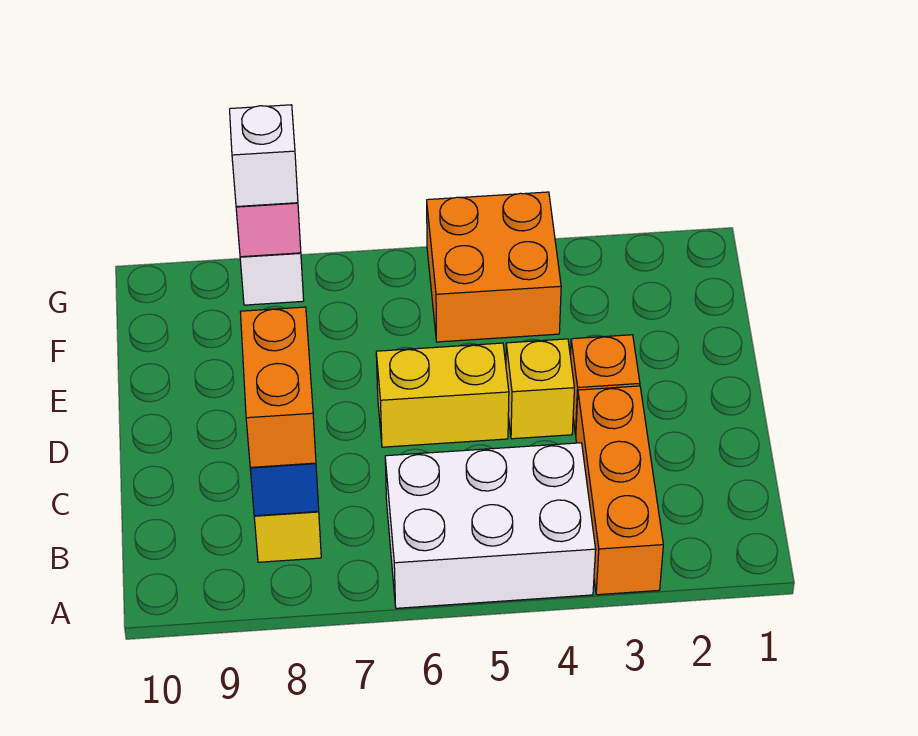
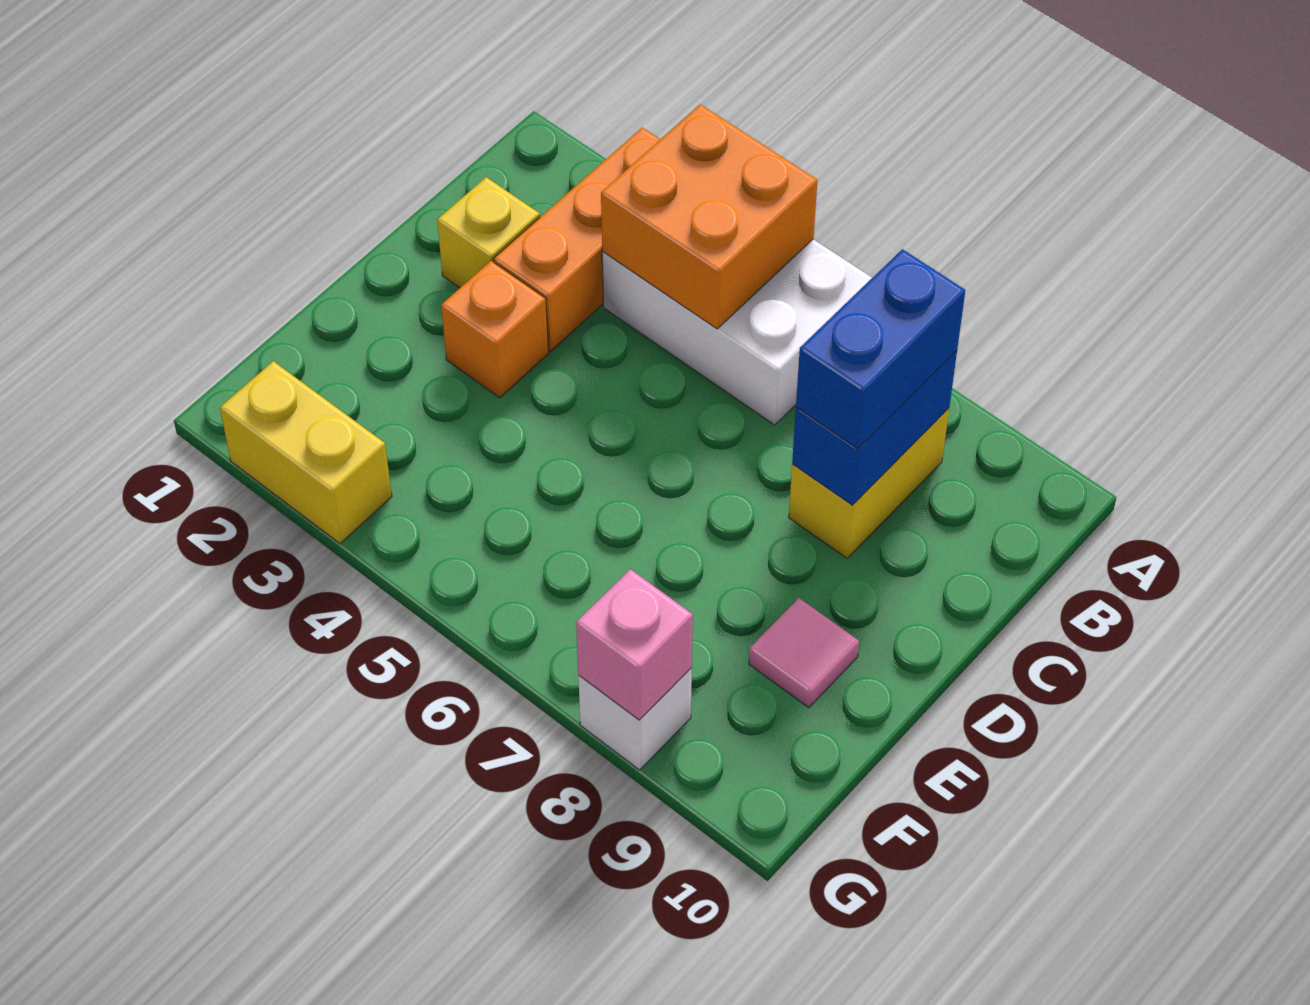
orange 1x2 brick [240,307,316,467] -> blue 1x2 brick [796,249,965,449]
yellow 1x1 brick [506,339,574,439] -> yellow 1x1 brick moved to [437,177,540,288]
yellow 1x2 brick [376,343,509,447] -> yellow 1x2 brick moved to [220,361,392,544]
none -> pink 1x1 tile [749,598,859,708]
orange 2x2 brick [427,192,561,342] -> orange 2x2 brick moved to [601,104,817,329]
white 1x1 brick [230,105,298,207] -> none

